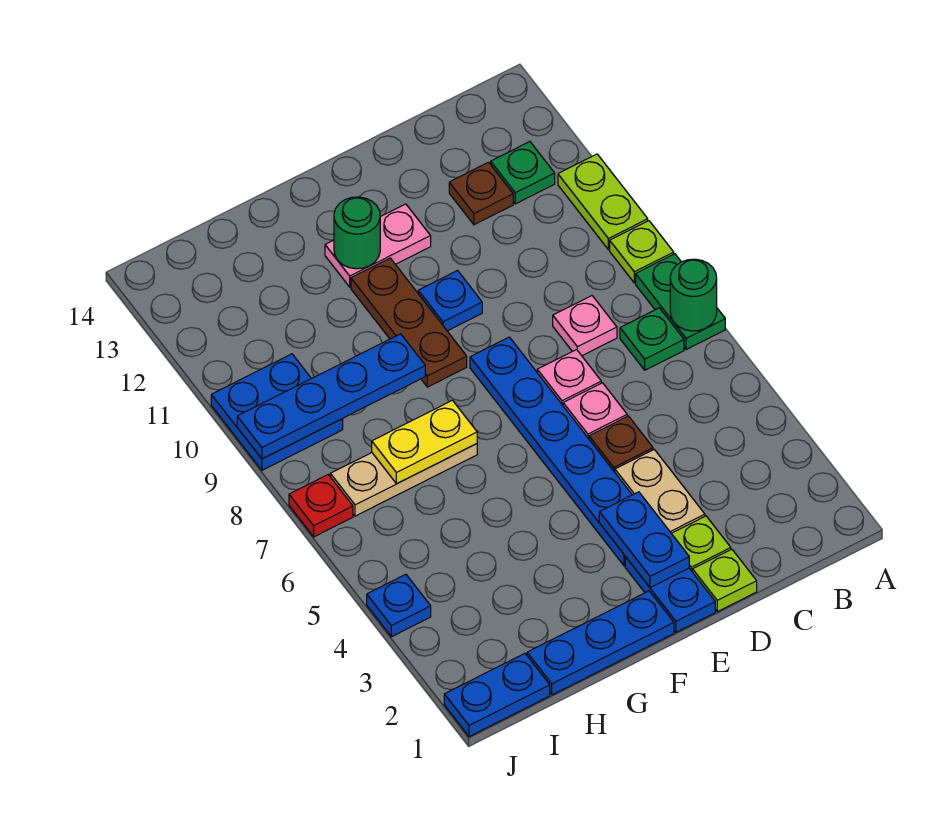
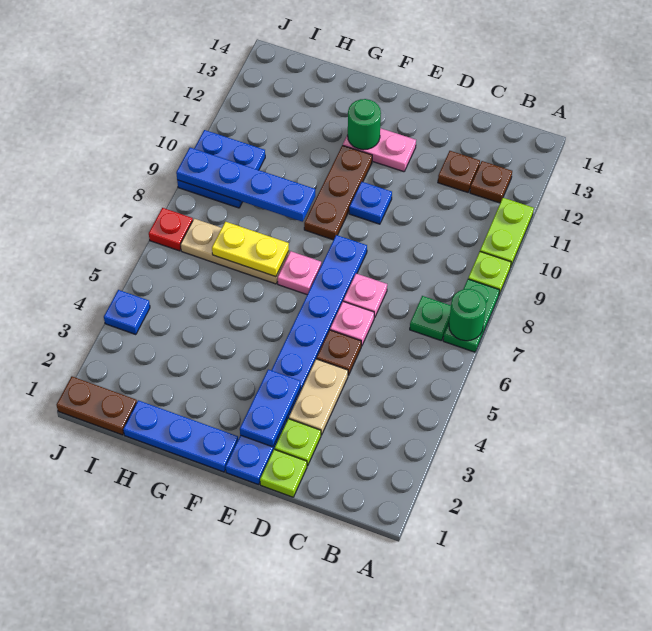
green 1x1 plate [491,142,555,204] -> brown 1x1 plate [470,161,512,203]
pink 1x1 plate [553,296,617,356] -> pink 1x1 plate moved to [278,251,321,295]
blue 1x2 plate [444,654,550,737] -> brown 1x2 plate [56,377,137,435]

